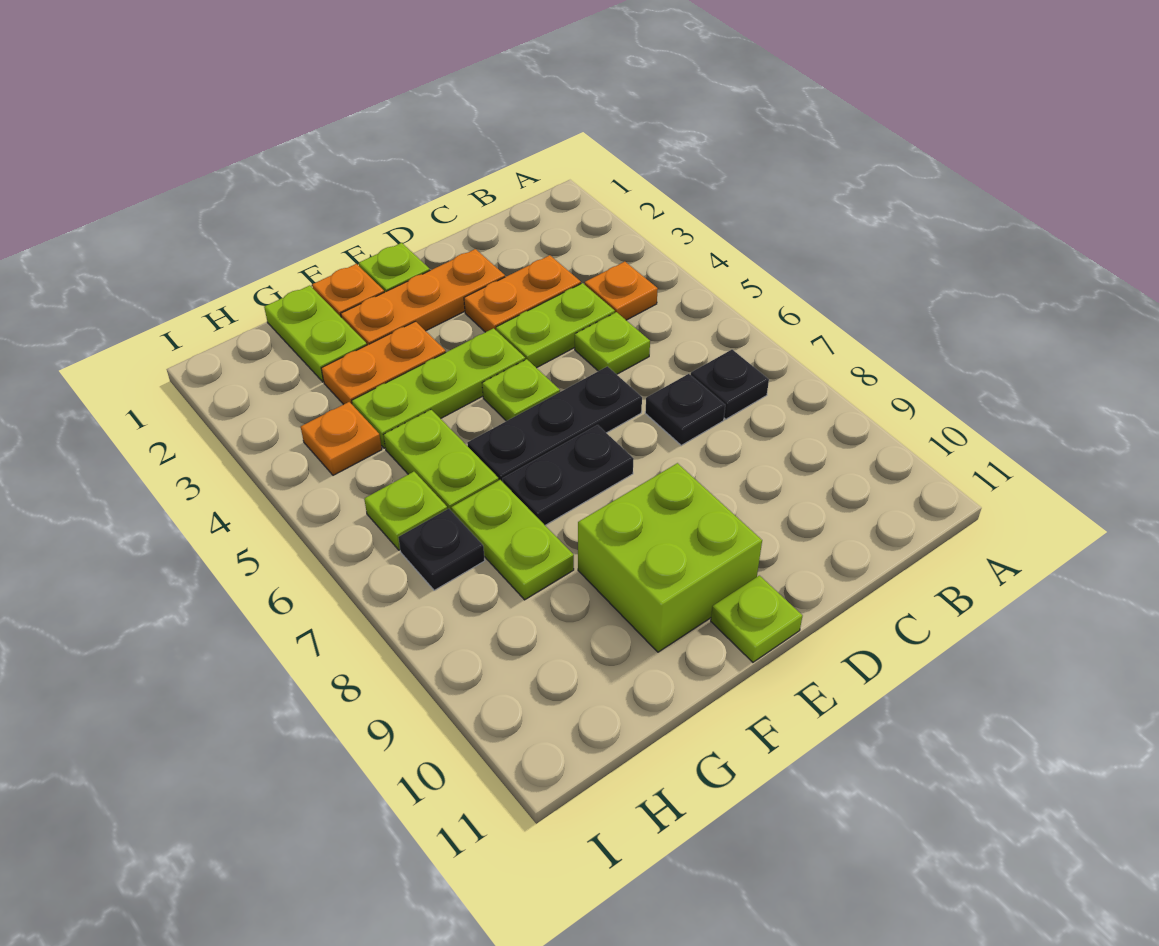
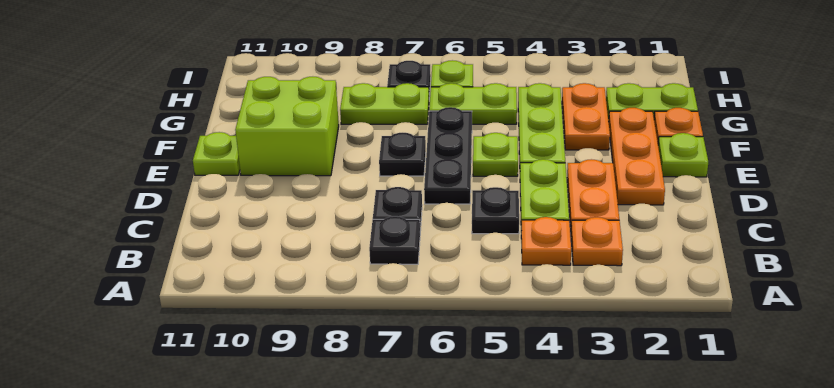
lime 1x1 plate [575,312,650,374] -> black 1x1 plate [472,187,519,234]
black 1x2 plate [503,425,634,525] -> black 1x1 plate [379,133,426,176]
orange 1x1 plate [301,402,382,475] -> orange 1x1 plate moved to [571,217,623,266]

